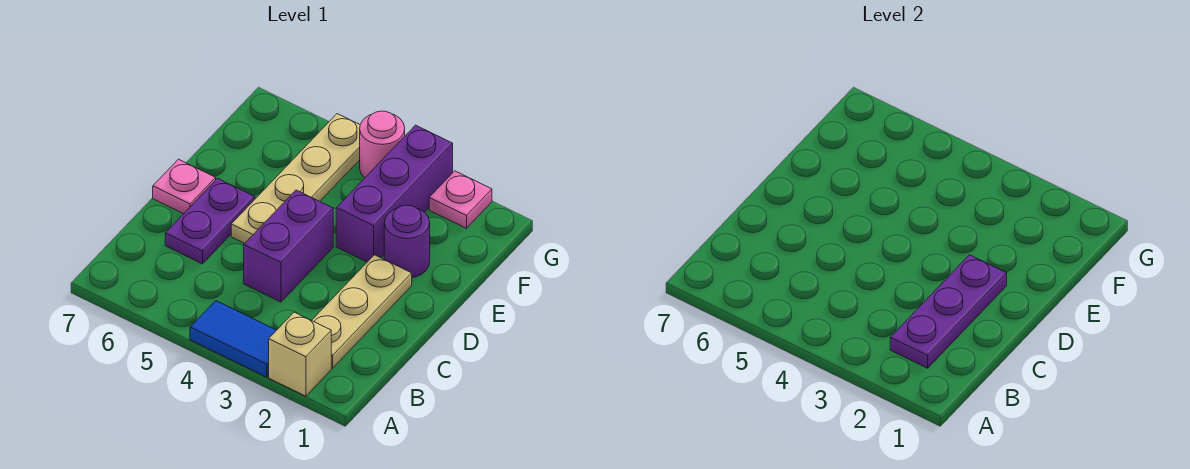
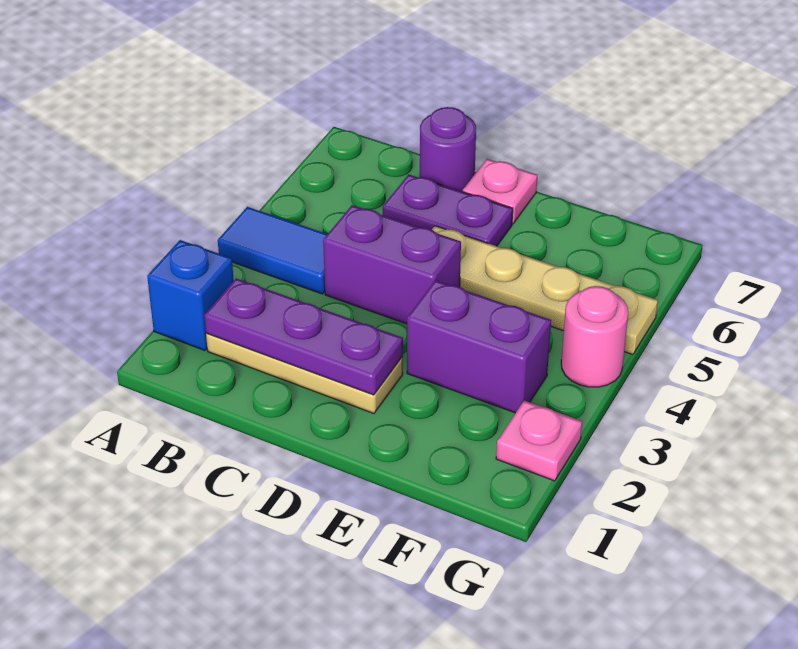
tan 1x1 brick [269,312,331,396] -> blue 1x1 brick [147,240,234,350]
blue 1x2 tile [190,301,276,377] -> blue 1x2 tile turned to [218,207,327,294]
purple 1x1 round brick [384,205,430,278] -> purple 1x1 round brick moved to [420,107,476,192]
purple 1x3 brick [336,125,453,262] -> purple 1x2 brick [407,280,551,413]

